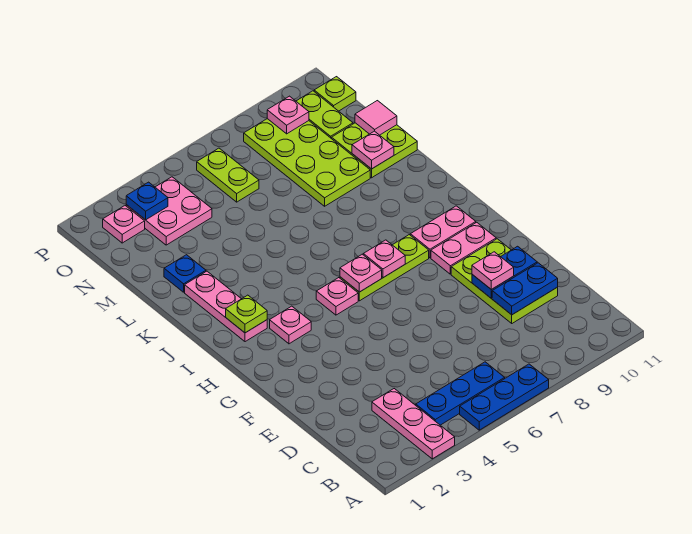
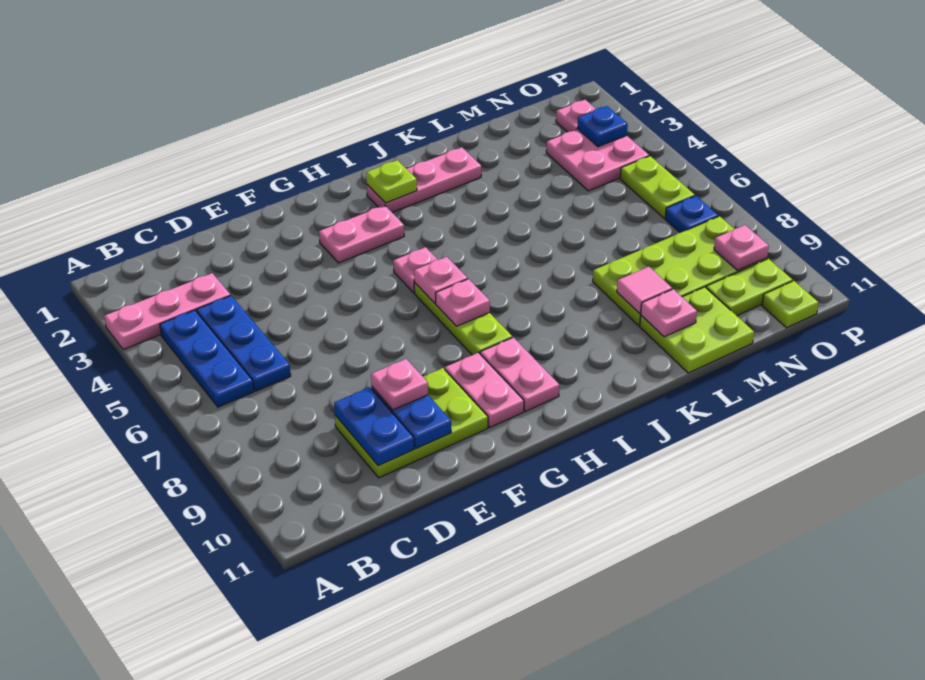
blue 1x3 plate [460,364,549,430] -> blue 1x3 plate moved to [197,296,291,391]
pink 1x1 plate [270,306,311,344] -> pink 1x2 plate [319,205,404,263]
blue 1x1 plate [164,255,206,292] -> blue 1x1 plate moved to [665,196,718,233]
pink 1x1 tile [355,101,397,135] -> pink 1x1 tile moved to [617,267,672,314]
lime 1x2 plate [197,148,259,202] -> lime 1x2 plate turned to [620,156,695,218]

